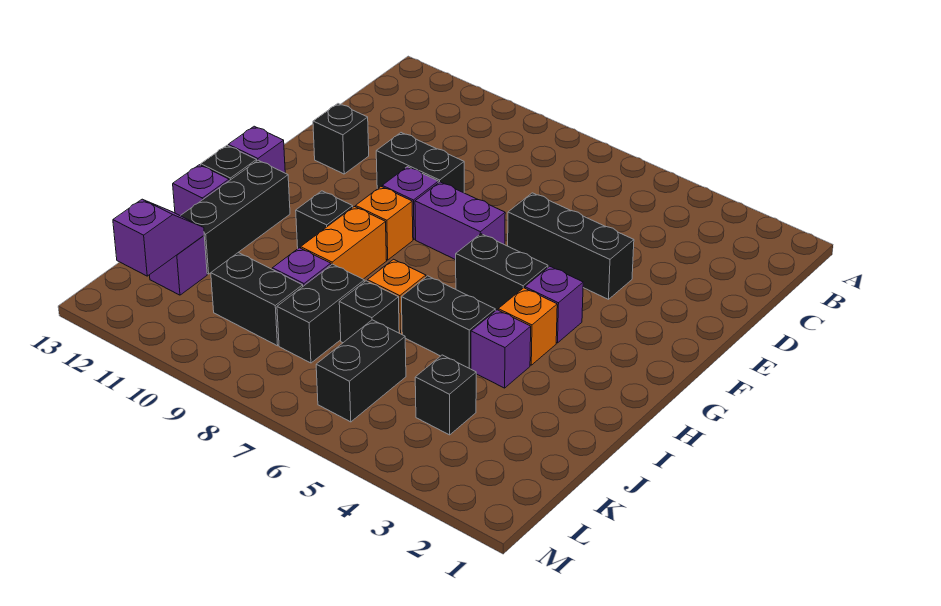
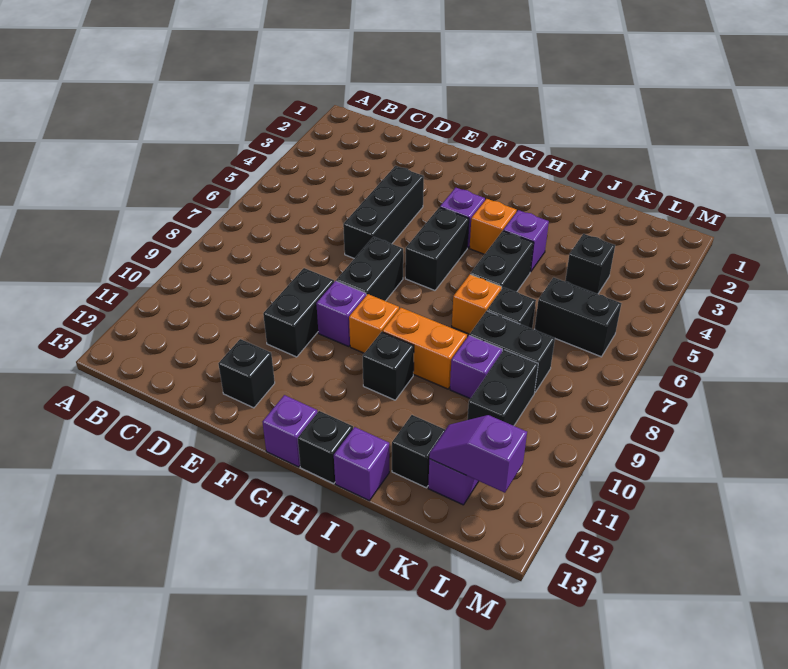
purple 1x2 brick [415,182,505,260] -> black 1x2 brick [336,237,403,301]
black 1x3 brick [181,160,290,274] -> black 1x1 brick [392,415,445,488]

